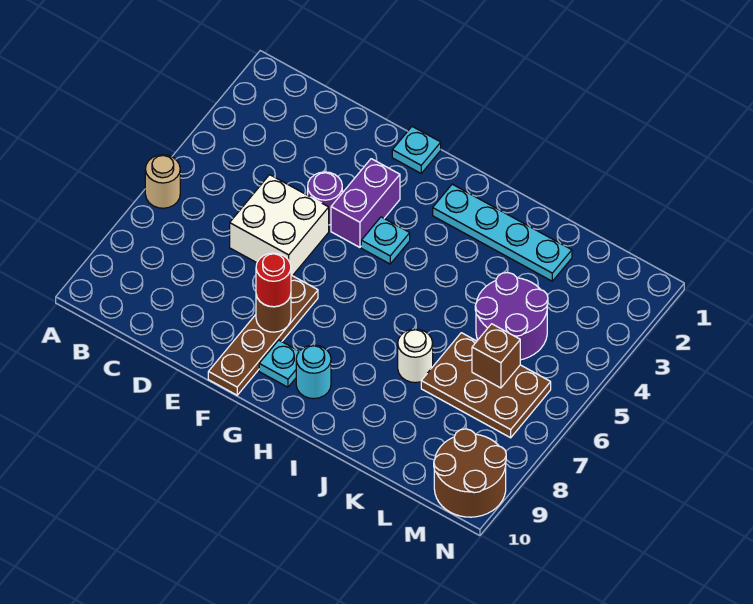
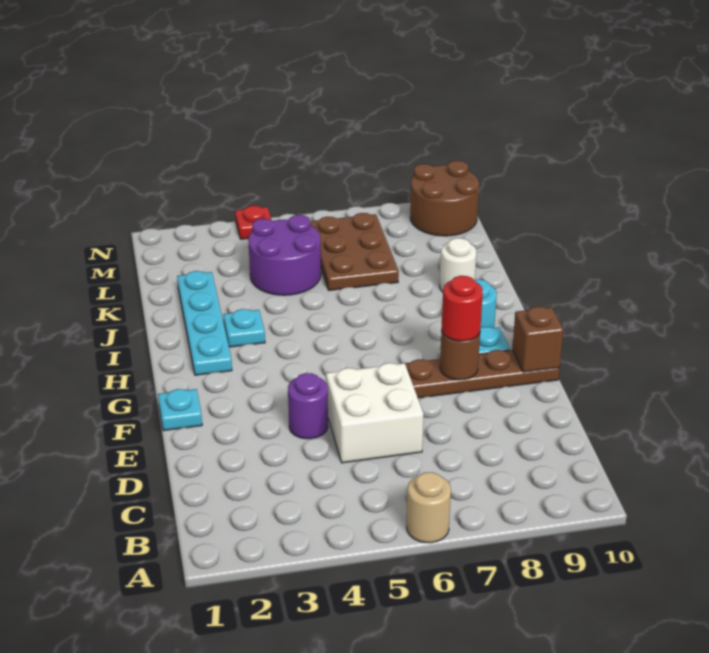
purple 1x2 brick [331,159,400,247] -> none
cyan 1x1 plate [361,217,410,264] -> cyan 1x1 plate moved to [223,309,265,347]
white 1x1 round brick [398,329,433,383] -> white 1x1 round brick moved to [440,238,476,292]
brown 1x1 brick [472,324,520,388] -> brown 1x1 brick moved to [512,307,563,372]
none -> red 1x1 plate [235,206,271,239]

